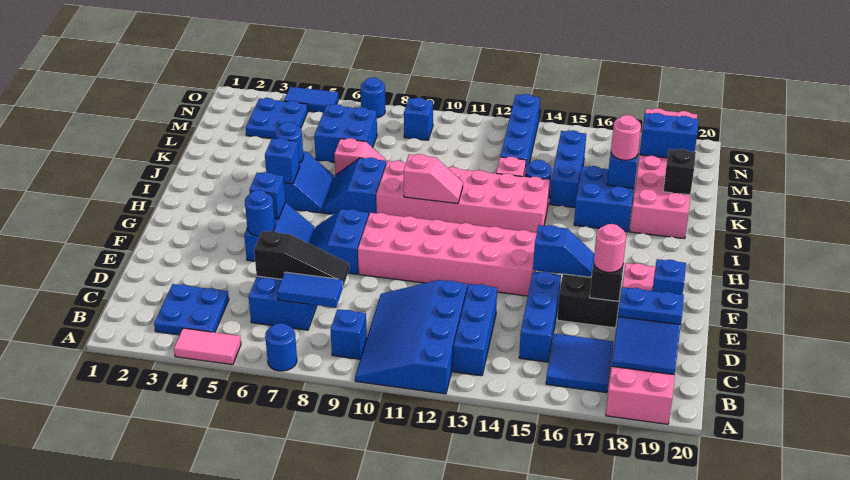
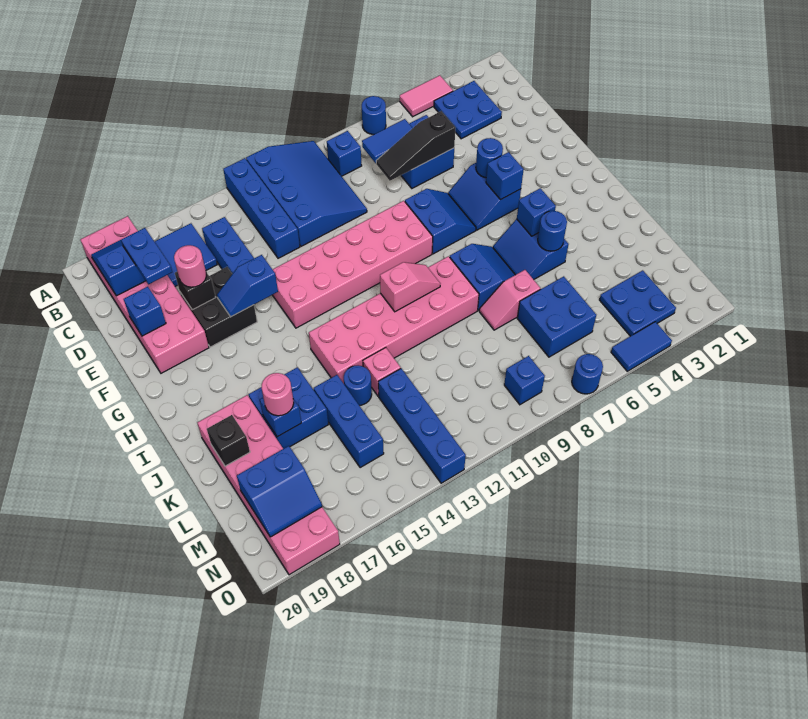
blue 1x3 brick [453,284,497,376] -> blue 1x4 brick [223,158,300,258]
blue 1x2 plate [618,287,684,325] -> blue 1x2 plate turned to [121,228,172,284]
pink 1x2 slope [404,154,463,204] -> pink 1x2 slope turned to [380,262,440,312]

